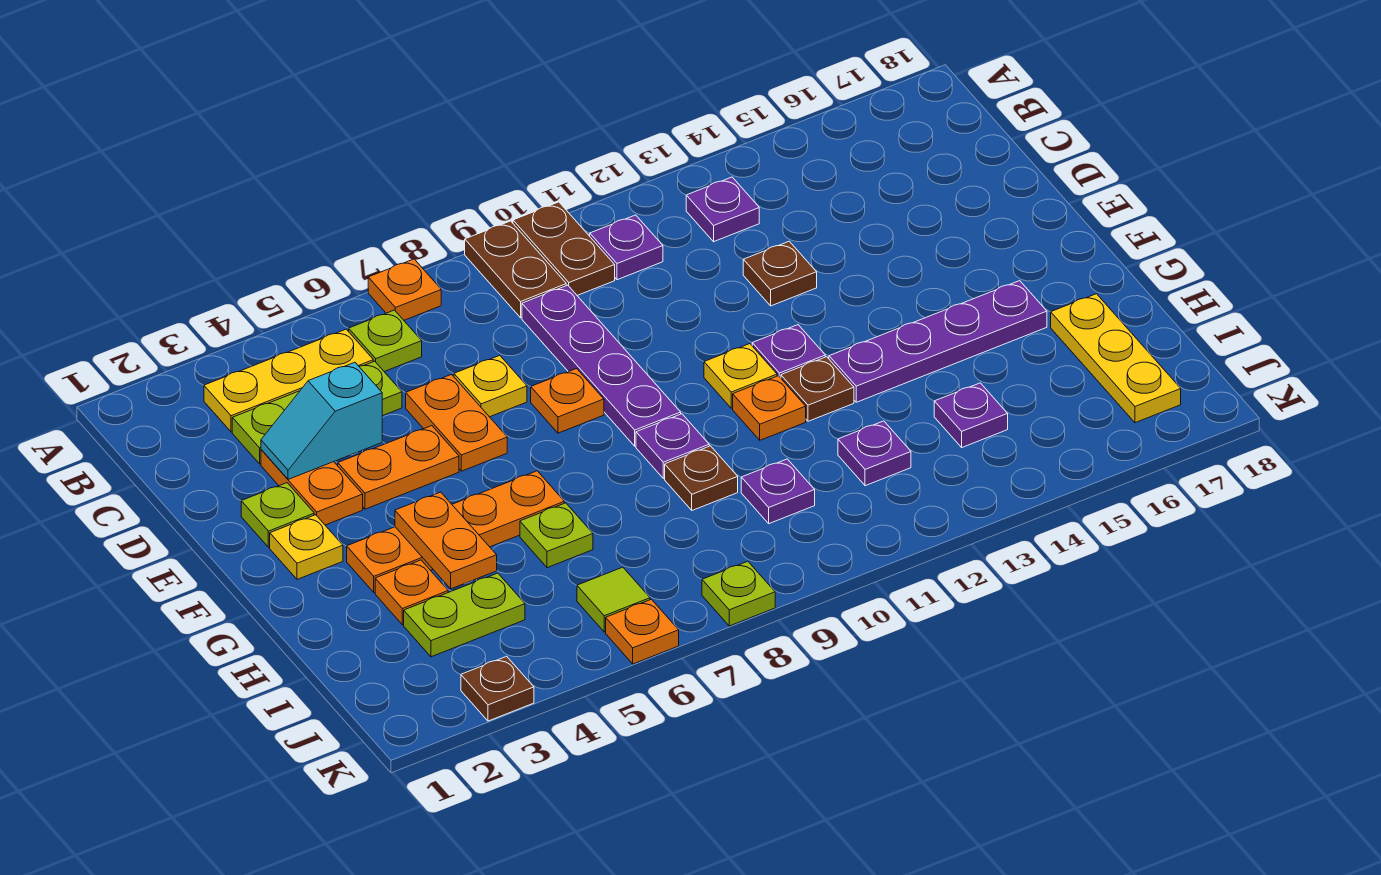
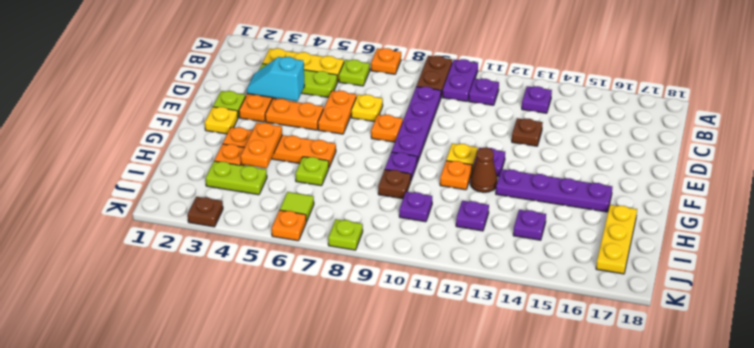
brown 1x2 plate [513,202,615,295] -> purple 1x2 plate [442,59,478,101]
brown 1x1 plate [781,357,854,421] -> brown 1x1 cone [470,148,497,192]

